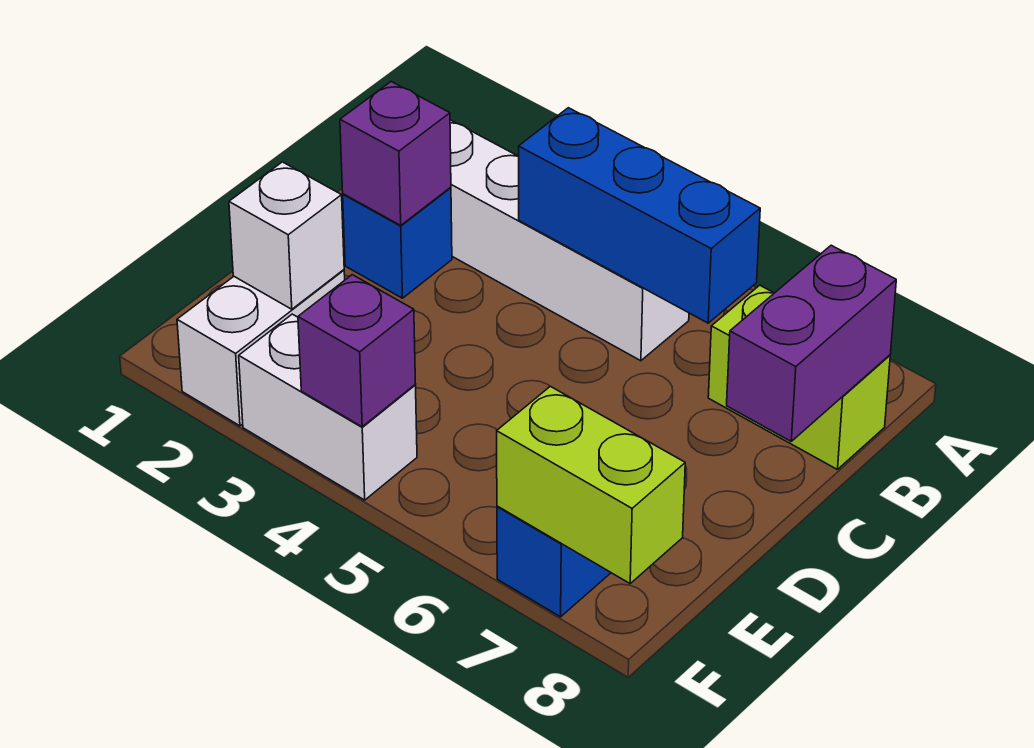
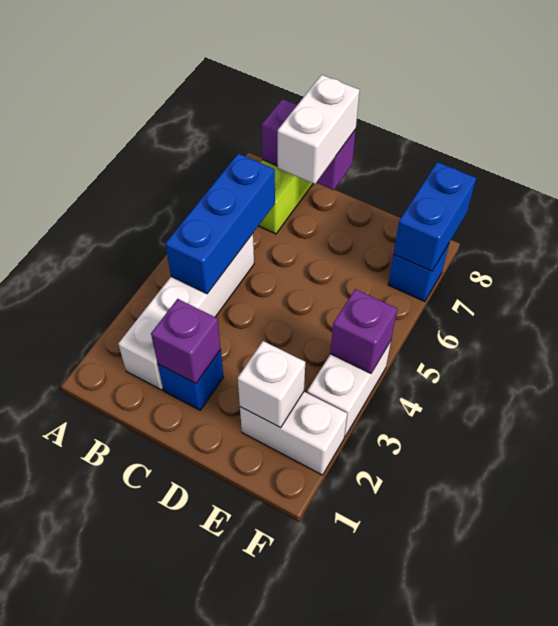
none -> white 1x2 brick [278,75,360,184]
lime 1x2 brick [497,386,685,583] -> blue 1x2 brick [393,162,476,271]

